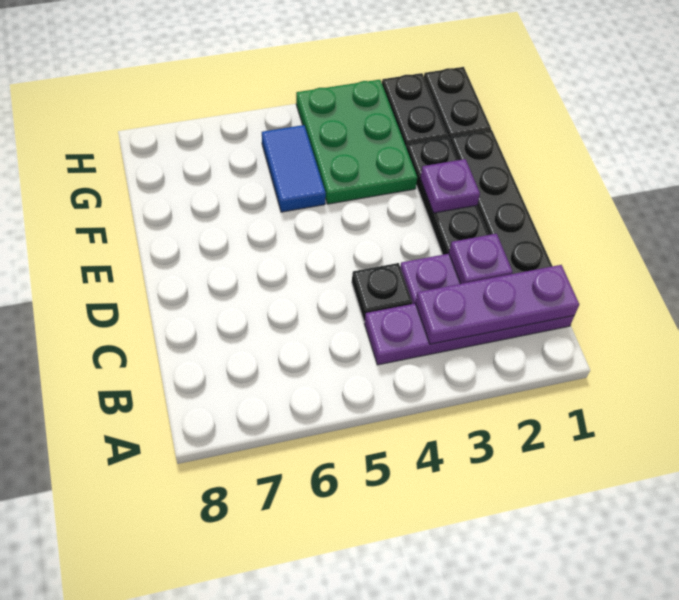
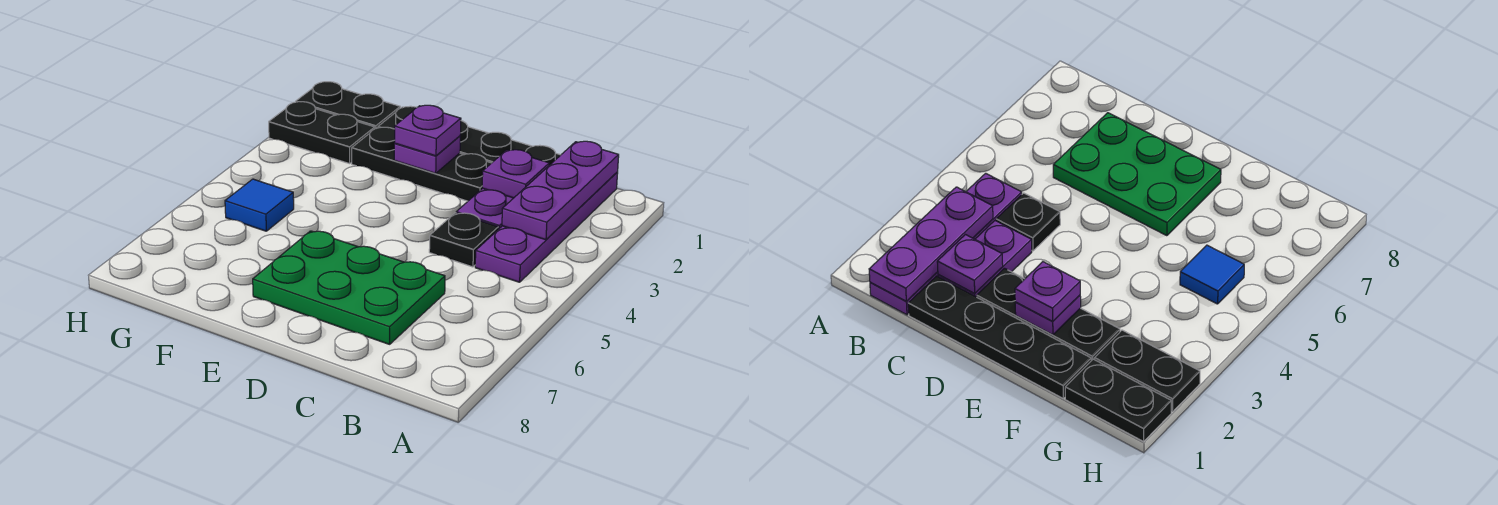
none -> purple 1x1 plate [394,105,461,156]
green 2x3 plate [296,80,417,204] -> green 2x3 plate moved to [253,231,445,344]
blue 1x2 tile [262,125,326,212] -> blue 1x1 tile [225,179,294,231]

